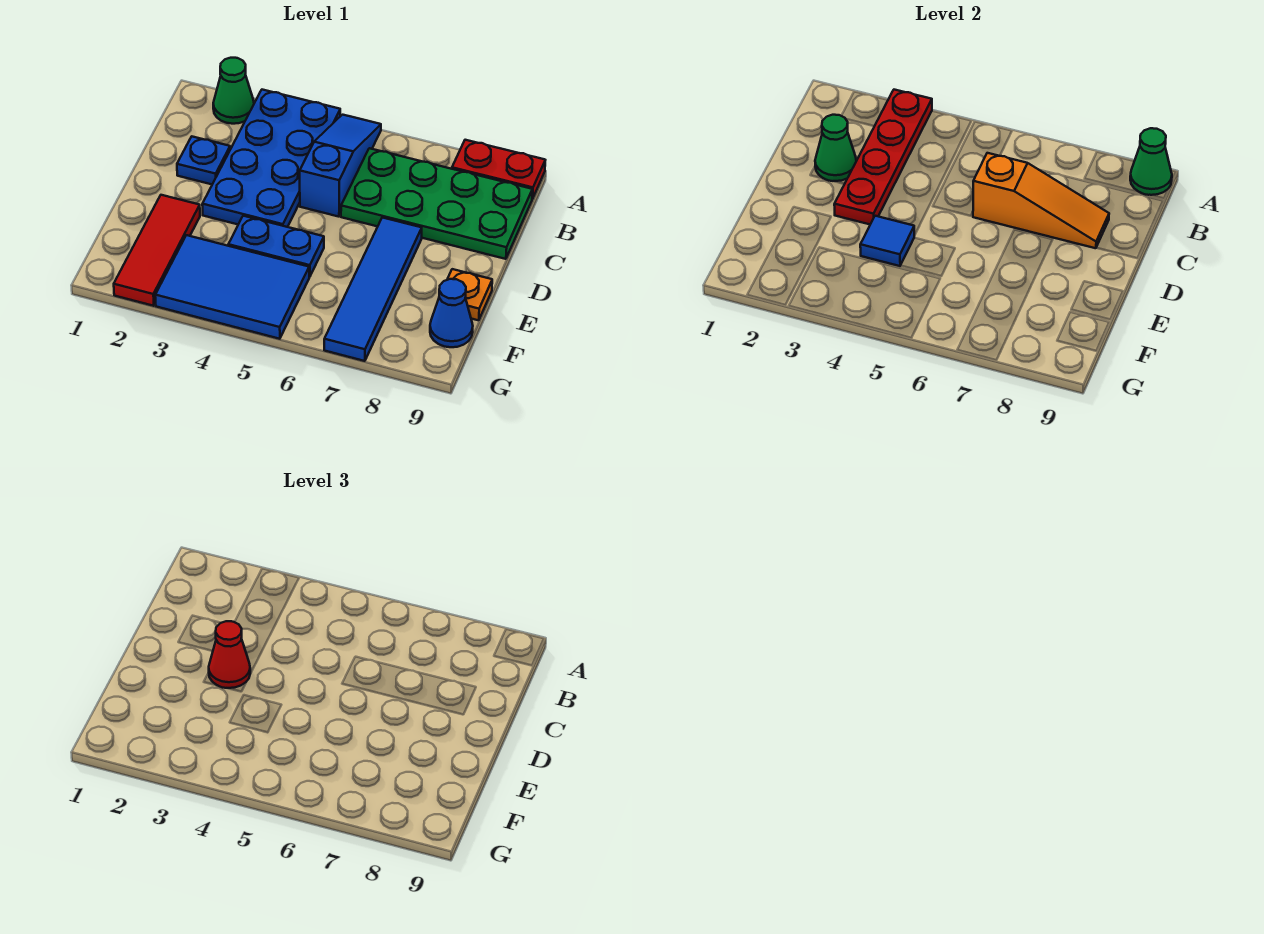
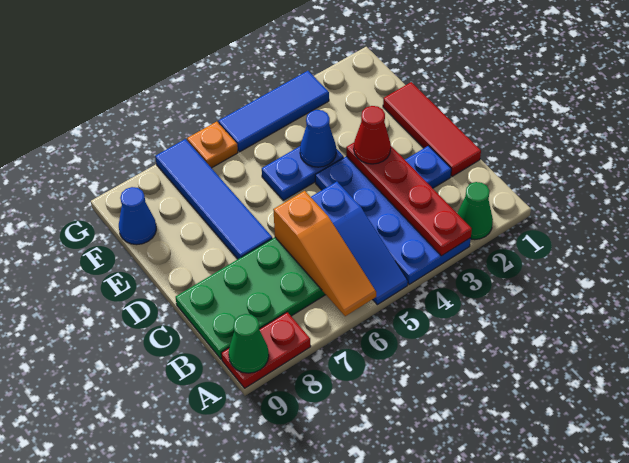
green 1x1 cone [815,115,856,181] -> none
orange 1x3 slope [973,153,1109,248] -> orange 1x3 slope turned to [273,191,376,316]
red 1x3 tile [114,195,200,306] -> red 1x3 tile moved to [383,82,481,177]
blue 1x1 tile [860,216,914,266] -> blue 1x1 cone [300,110,336,167]
orange 1x1 plate [447,269,492,320] -> orange 1x1 plate moved to [187,122,238,168]
blue 2x3 tile [155,235,309,339] -> blue 1x3 tile [218,71,329,152]

